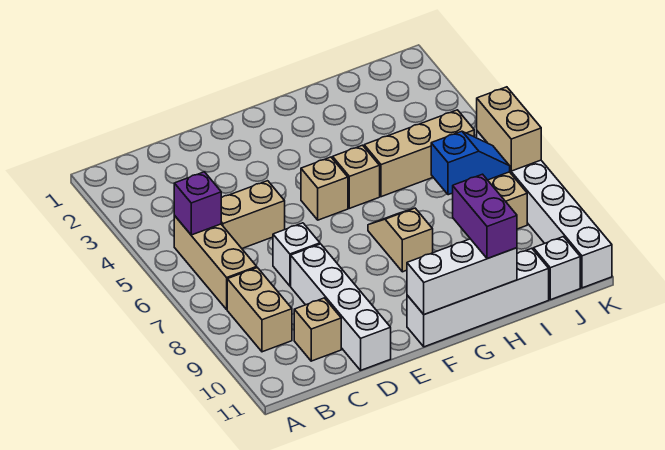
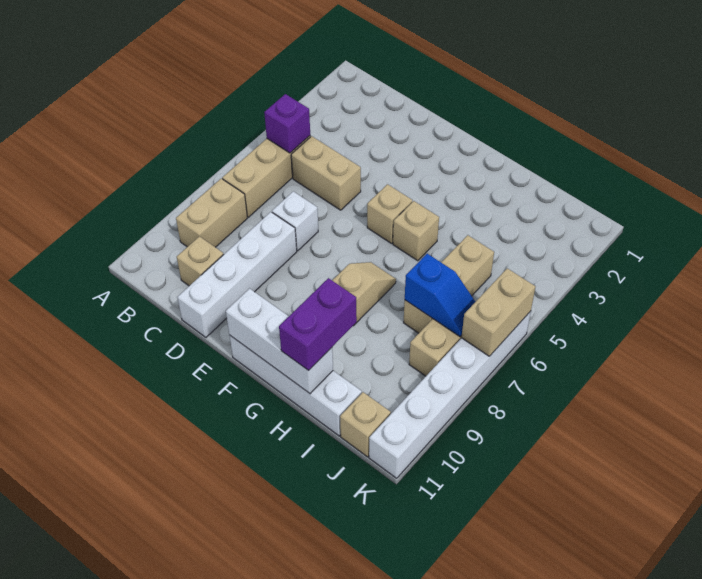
tan 1x3 brick [364,110,474,197] -> tan 1x3 brick turned to [404,235,494,333]
white 1x1 brick [533,237,580,300] -> tan 1x1 brick [340,392,391,457]

